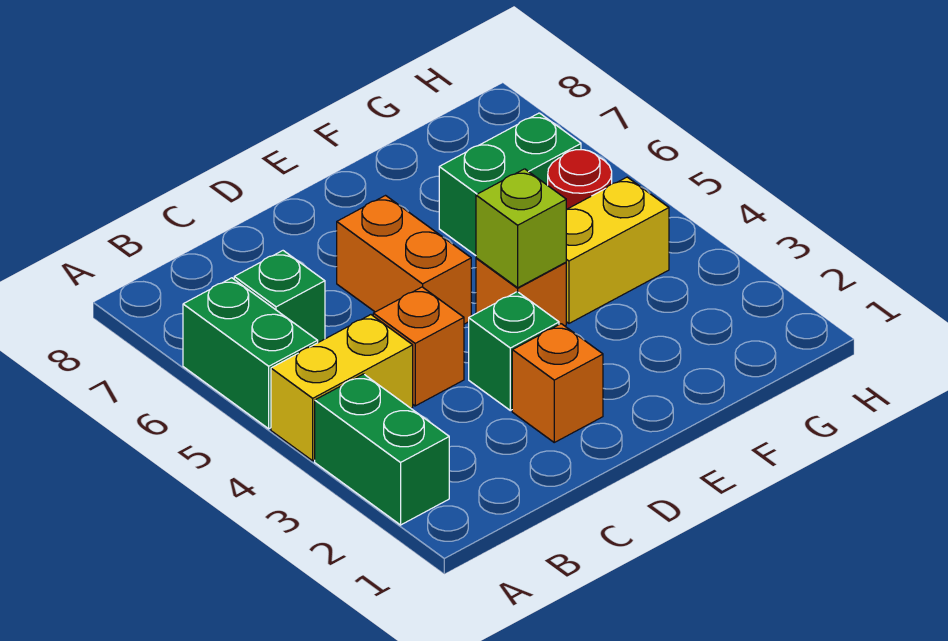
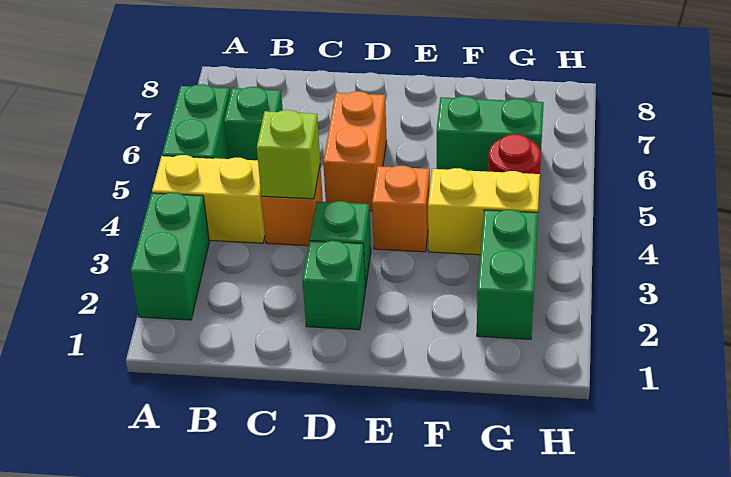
orange 1x1 brick [512,324,603,442] -> green 1x1 brick [302,241,365,330]
lime 1x1 brick [476,169,566,288] -> lime 1x1 brick moved to [257,110,320,199]
none -> green 1x2 brick [477,209,538,339]

